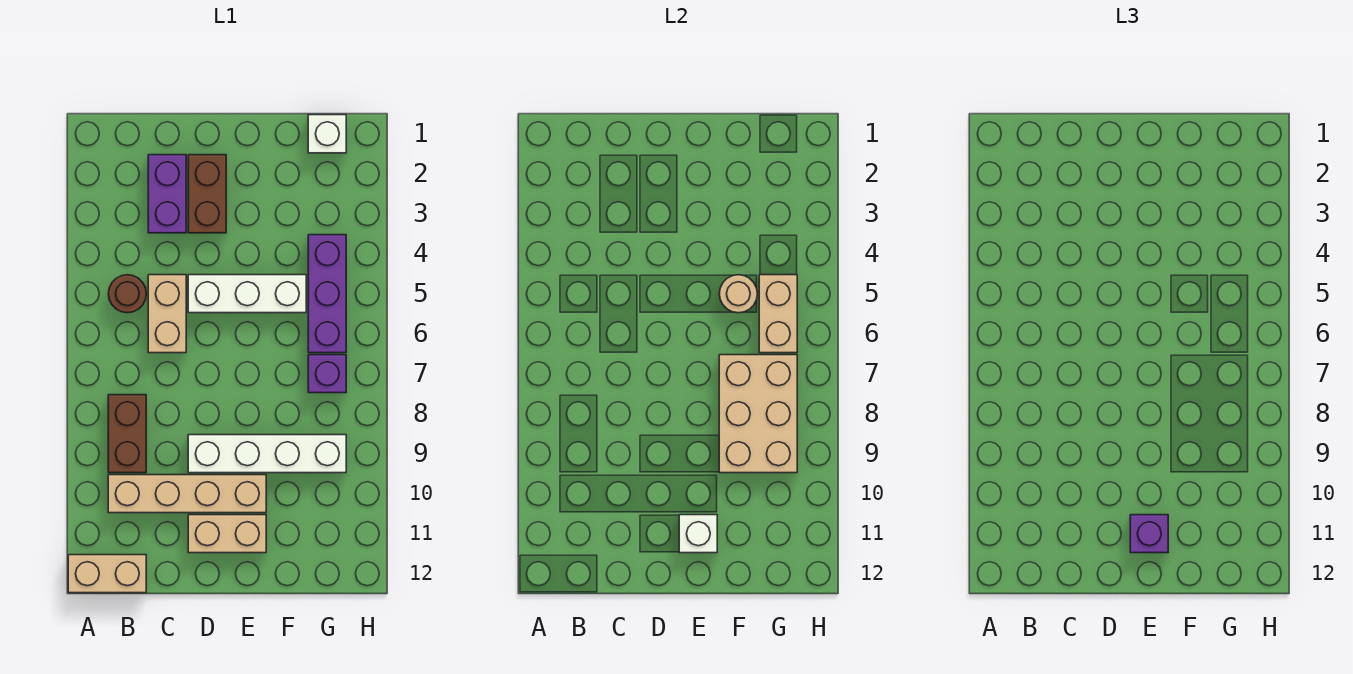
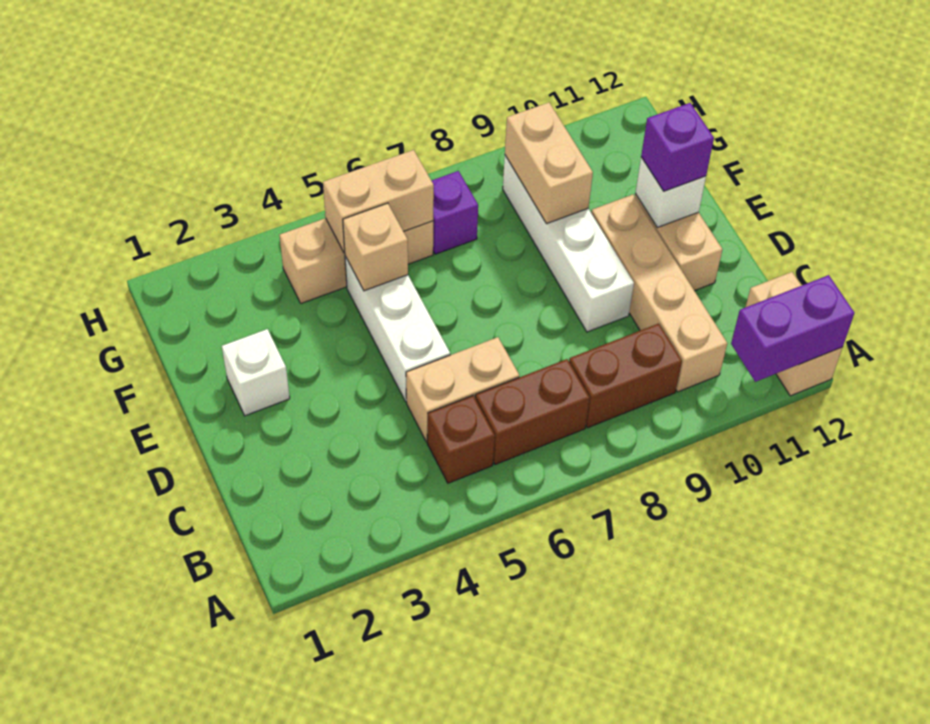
brown 1x1 round brick [108,275,146,313] -> brown 1x1 brick [427,396,495,483]
purple 1x2 brick [148,155,186,233] -> purple 1x2 brick moved to [731,275,854,382]
brown 1x2 brick [188,155,226,233] -> brown 1x2 brick moved to [475,359,590,465]
tan 1x1 round brick [719,275,757,313] -> tan 1x1 brick [343,203,408,291]
tan 2x3 brick [719,355,797,473] -> tan 1x2 brick [505,103,593,224]
white 1x1 brick [308,115,346,153] -> white 1x1 brick moved to [222,329,290,416]
purple 1x3 brick [308,235,346,353] -> tan 1x3 brick [279,218,433,303]

